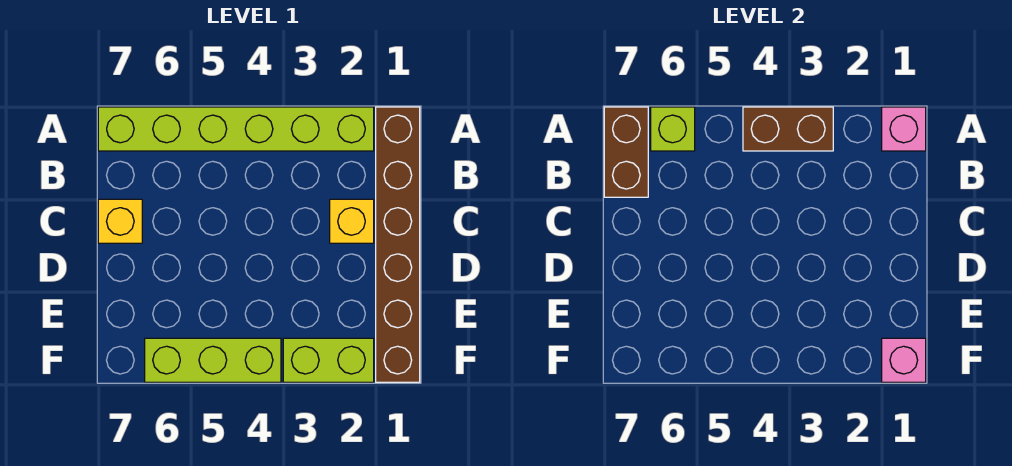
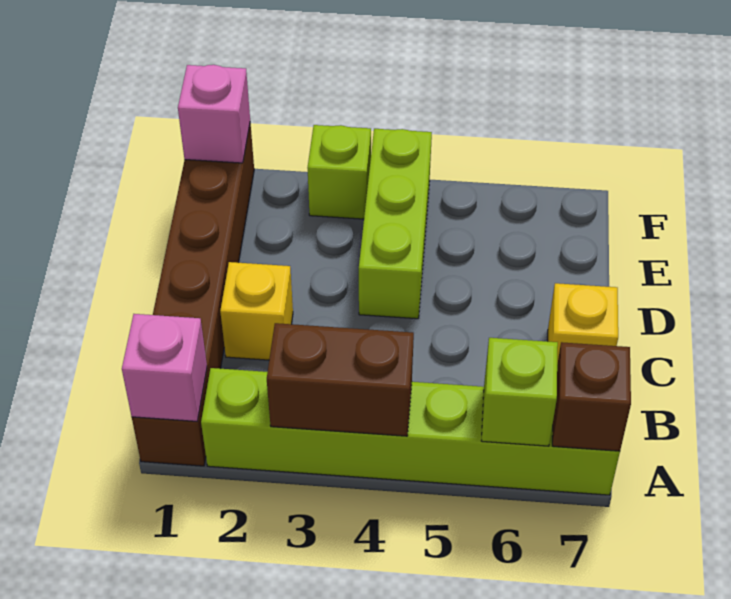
brown 1x2 brick [604,107,648,197] -> brown 1x1 brick [552,342,631,451]
lime 1x2 brick [283,338,374,382] -> lime 1x1 brick [308,125,371,219]
lime 1x3 brick [145,338,281,382] -> lime 1x3 brick turned to [359,129,432,319]

